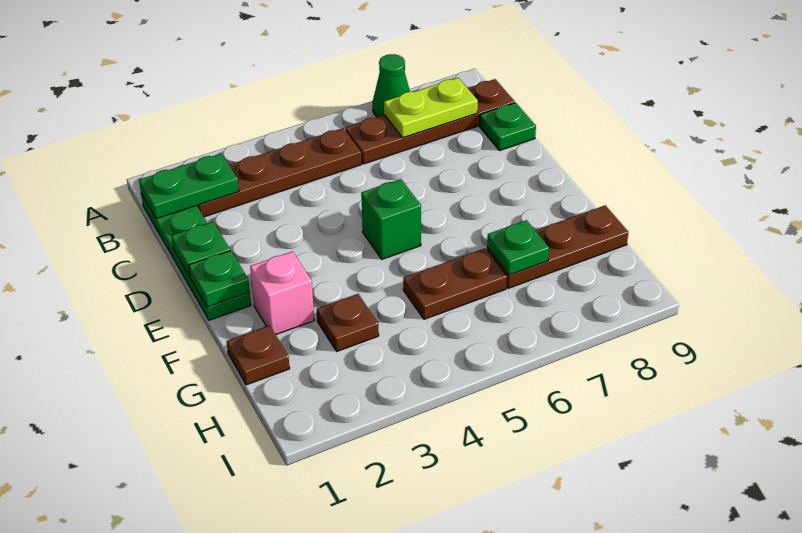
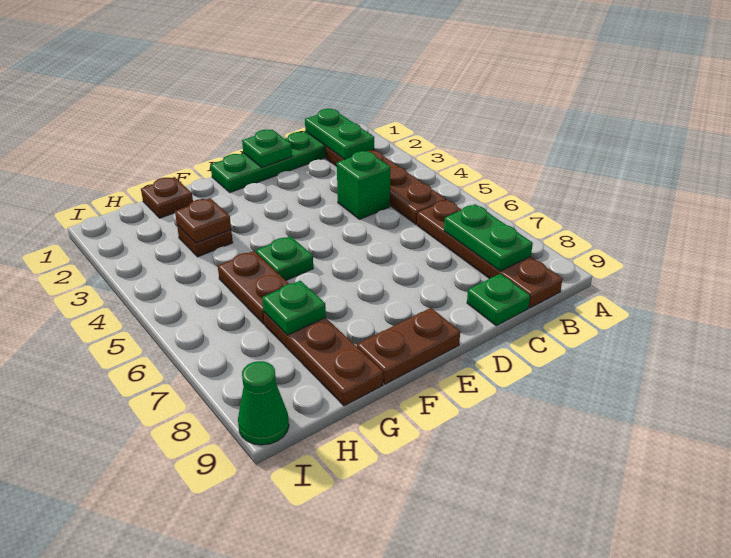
green 1x1 cone [373,54,410,117] -> green 1x1 cone moved to [238,361,289,445]
lime 1x2 plate [384,78,478,138] -> green 1x2 plate [444,204,533,271]
green 1x1 plate [189,251,250,307] -> green 1x1 plate moved to [256,236,313,280]
green 1x1 brick [361,179,421,259] -> green 1x1 brick moved to [337,151,391,219]
none -> brown 1x2 plate [357,308,460,384]
pink 1x1 brick [250,251,314,335] -> none
none -> brown 1x1 plate [175,198,231,243]

